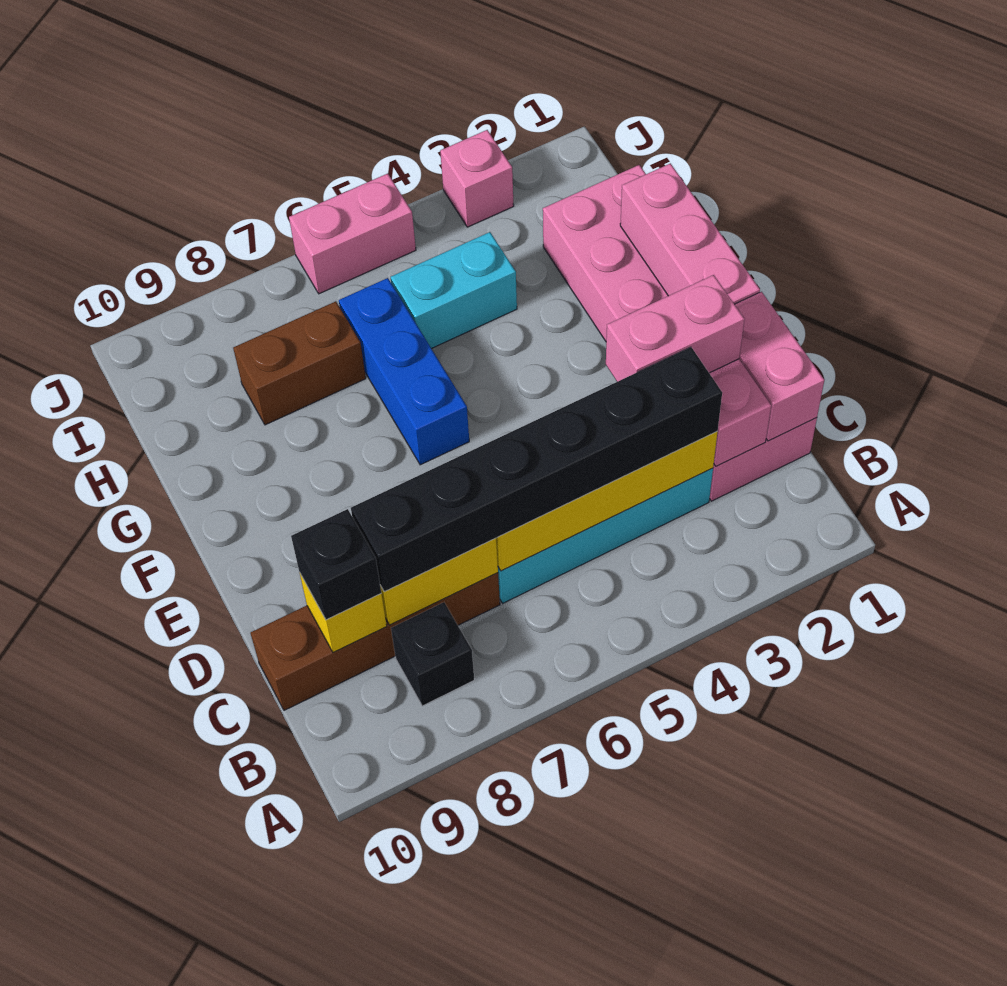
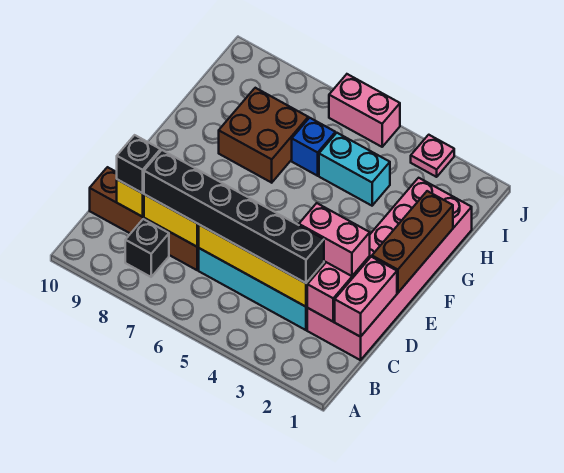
pink 1x3 brick [620,163,760,304] -> brown 1x3 brick [372,191,453,293]
blue 1x3 brick [339,278,469,465] -> blue 1x1 brick [292,118,335,176]
brown 1x2 brick [233,301,366,425] -> brown 2x2 brick [219,88,308,183]
pink 1x1 brick [440,130,514,227] -> pink 1x1 plate [411,135,454,177]

